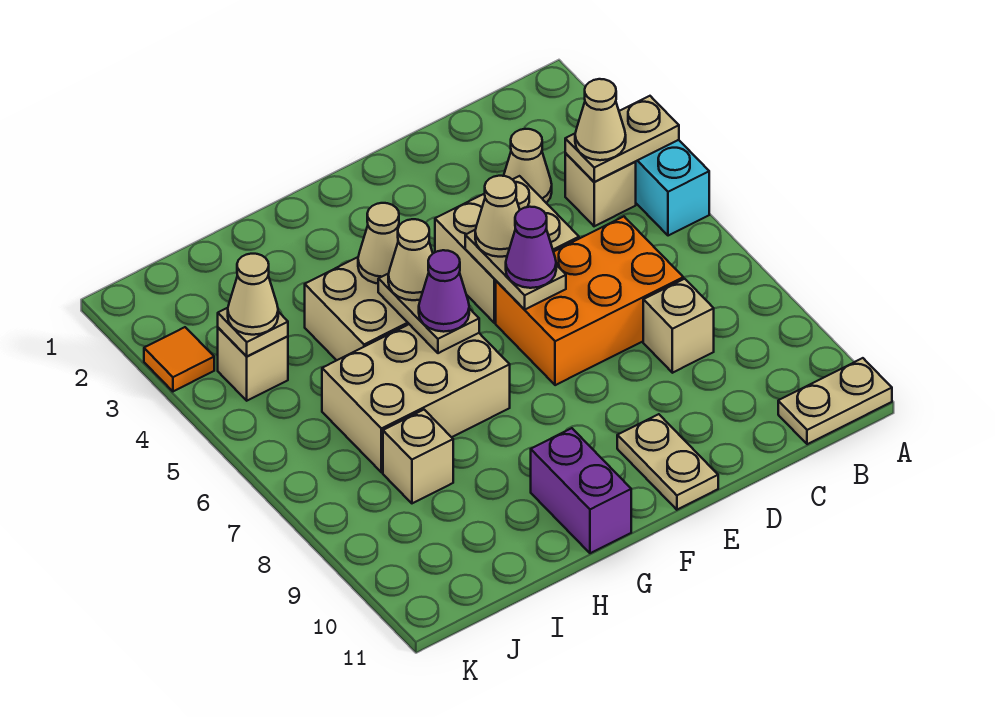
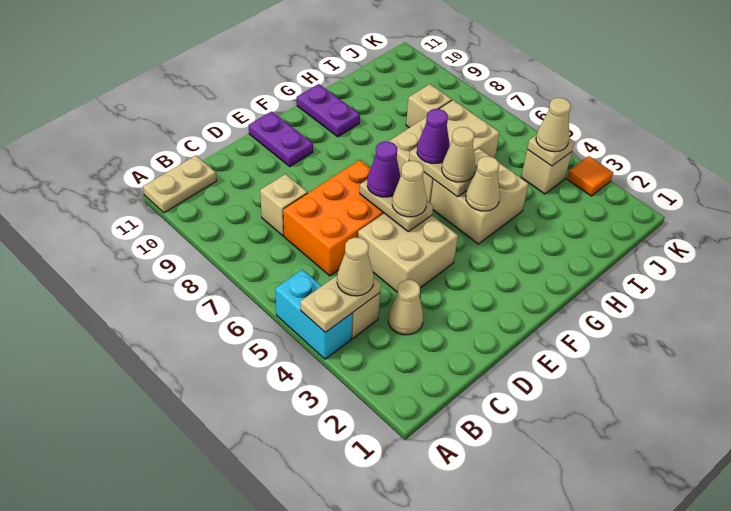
tan 1x2 plate [617,414,718,510] -> purple 1x2 plate [248,111,313,167]
purple 1x2 brick [531,428,631,553] -> purple 1x2 plate [297,84,360,137]

